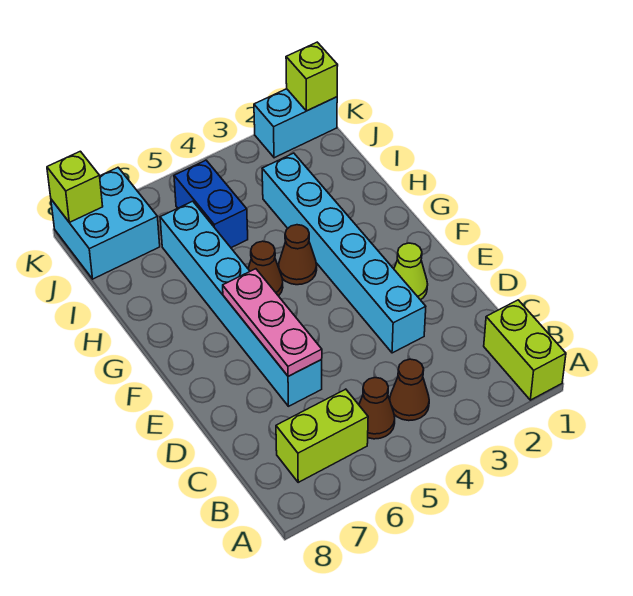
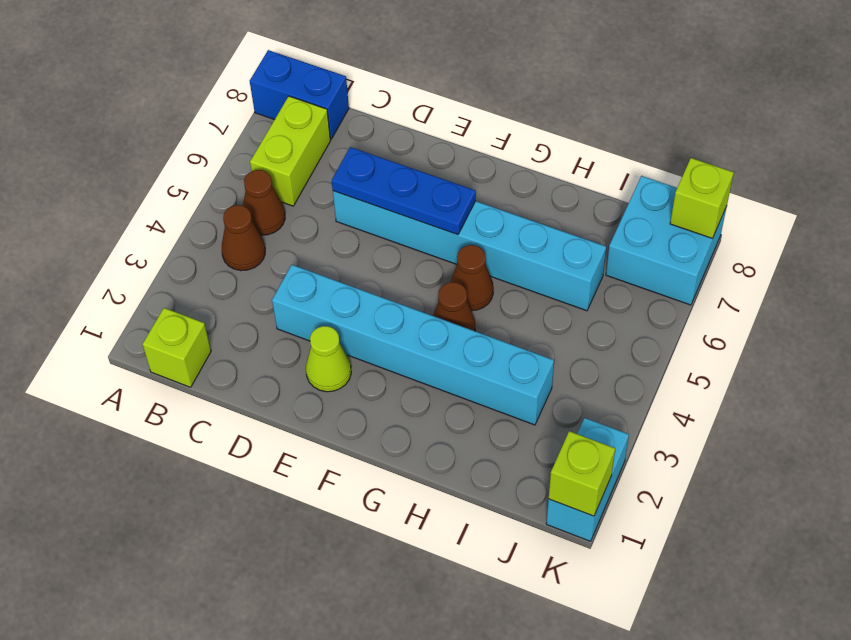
lime 1x2 brick [484,300,566,400] -> lime 1x1 brick [142,308,211,387]
pink 1x3 plate [223,269,322,376] -> blue 1x3 plate [332,147,476,235]
blue 1x2 brick [174,160,248,248] -> blue 1x2 brick moved to [250,50,349,139]

